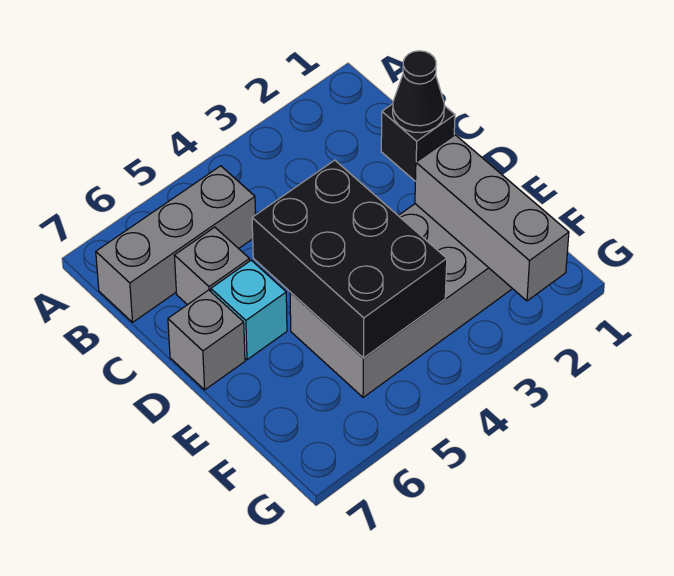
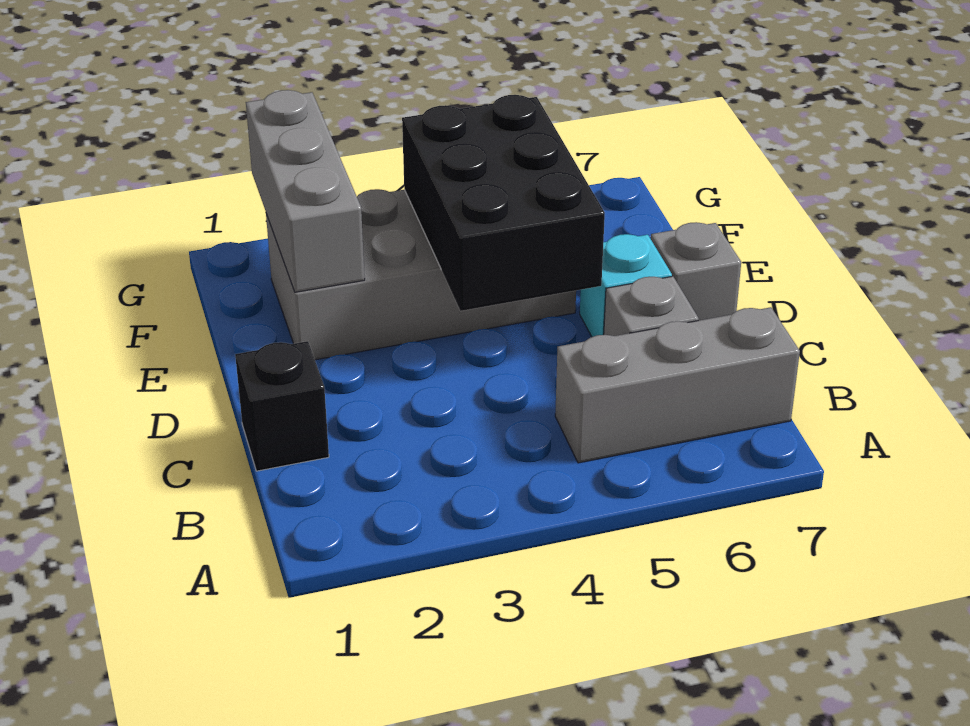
black 1x1 cone [393,51,444,133] -> none

